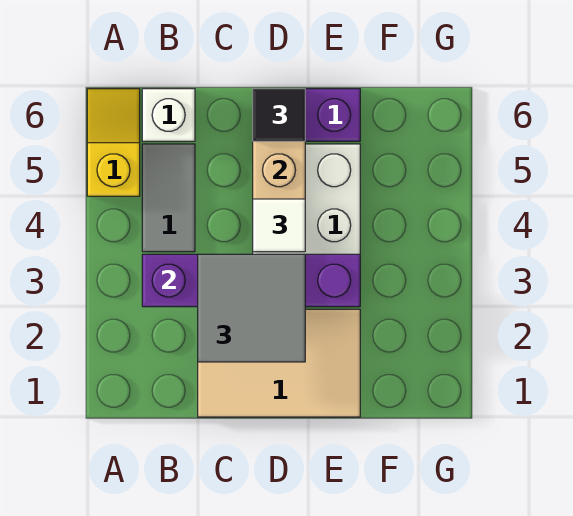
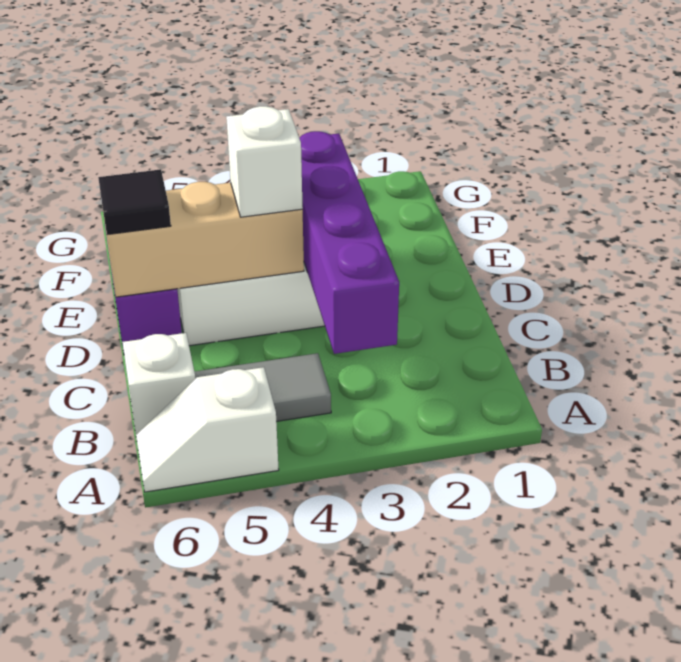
yellow 1x2 slope [87,89,140,196] -> white 1x2 slope [136,367,279,492]
tan 2x3 tile [198,309,360,417] -> none
grey 2x2 tile [198,254,305,362] -> none
white 1x1 tile [253,199,305,252] -> white 1x1 brick [226,106,303,217]

